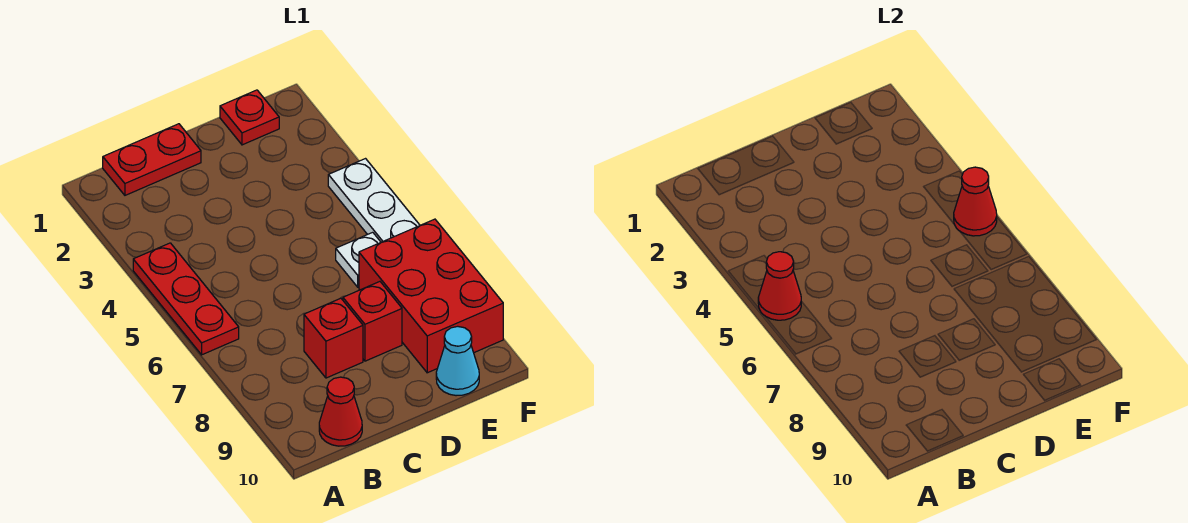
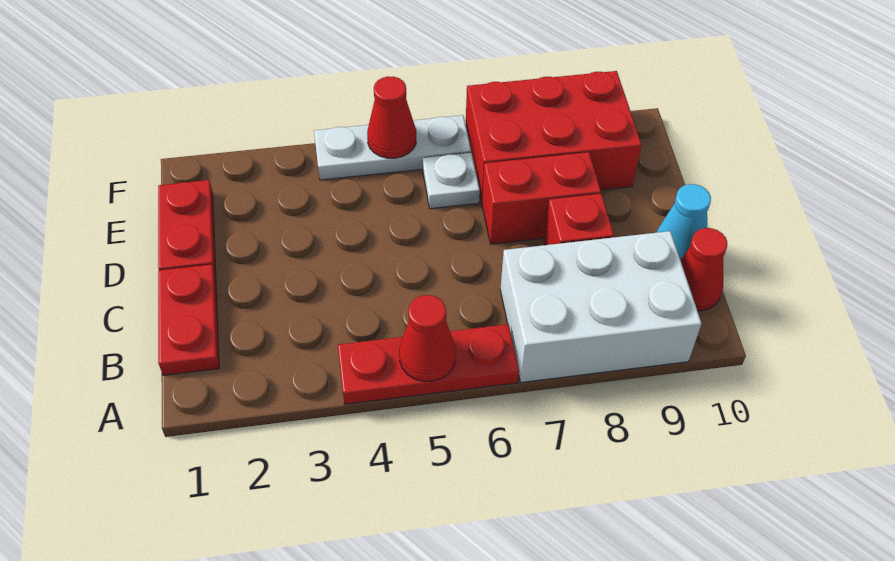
none -> white 2x3 brick [500,231,702,382]
red 1x1 brick [343,282,402,361] -> red 1x2 brick [482,152,601,244]
red 1x1 plate [220,90,279,145] -> red 1x2 plate [158,180,216,275]
cyan 1x1 cone [436,326,479,396] -> cyan 1x1 cone moved to [657,184,711,260]

